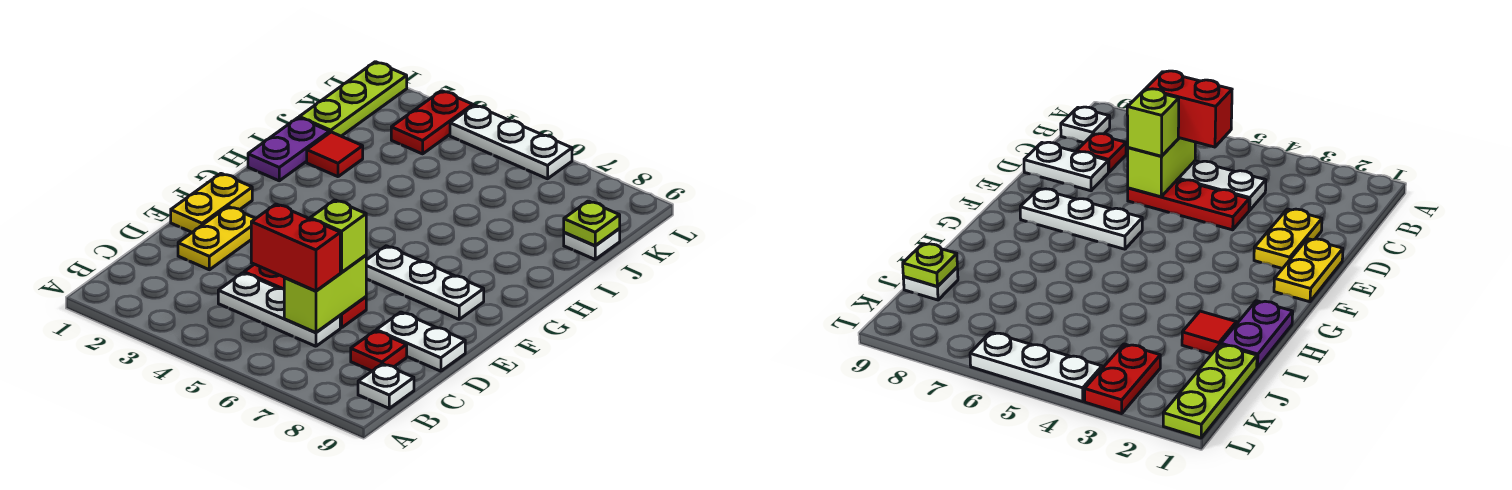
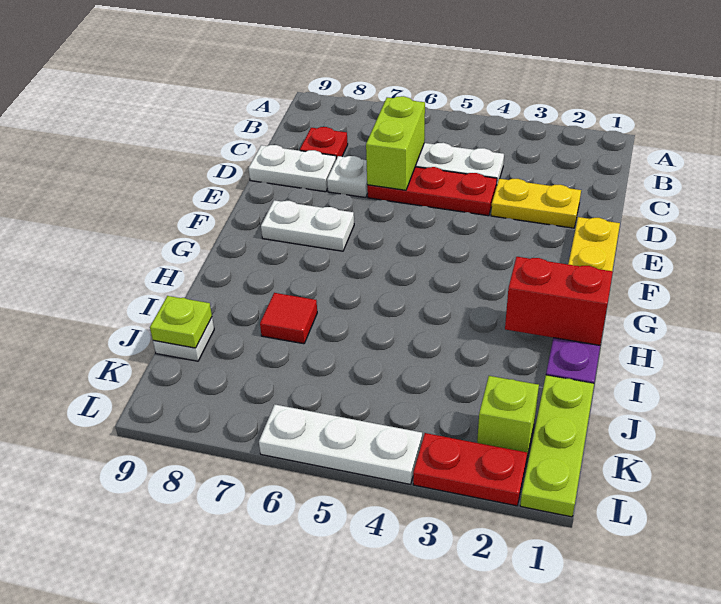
white 1x1 plate [358,364,414,408] -> white 1x1 plate moved to [327,156,368,198]
red 1x2 brick [251,204,340,291] -> red 1x2 brick moved to [505,257,613,345]
yellow 1x2 plate [178,206,256,270] -> yellow 1x2 plate turned to [491,179,581,228]
lime 1x1 brick [310,200,366,272] -> lime 1x1 brick moved to [477,376,539,461]
white 1x3 plate [366,246,484,319] -> white 1x2 plate [261,200,354,251]
red 1x1 tile [307,132,363,177] -> red 1x1 tile moved to [260,293,317,344]
red 1x2 plate [391,91,473,154] -> red 1x2 plate turned to [413,433,527,506]

